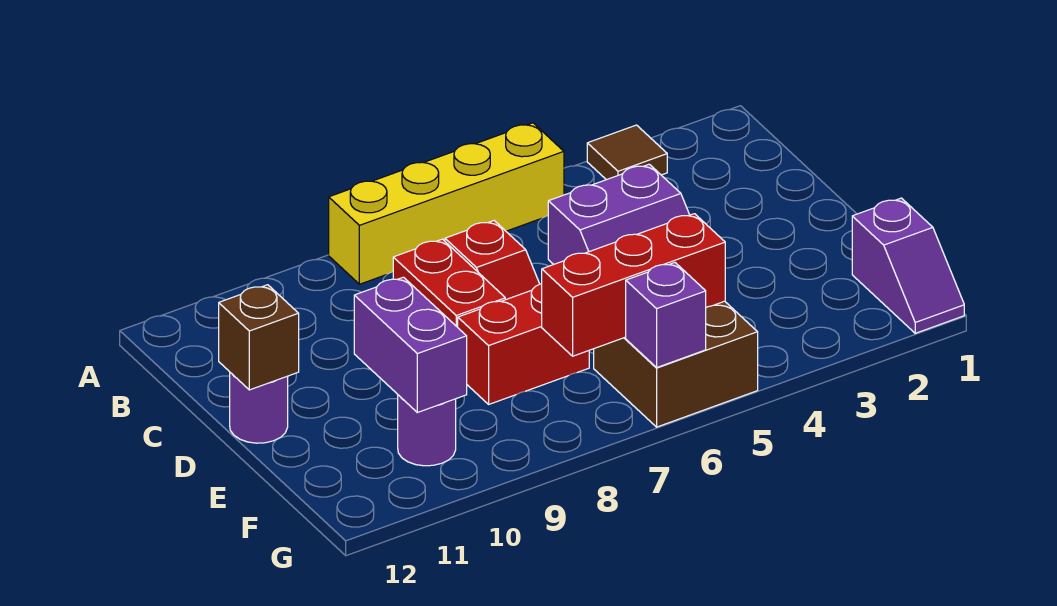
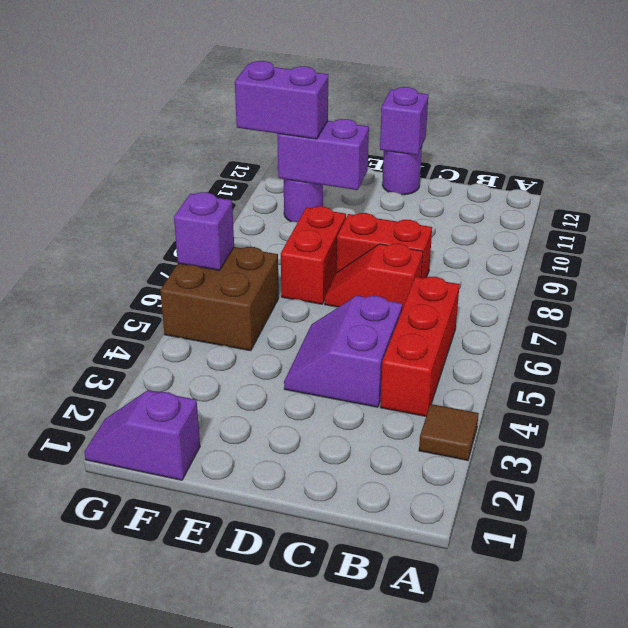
yellow 1x4 brick [329,123,564,284] -> none
brown 1x1 brick [219,285,299,390] -> purple 1x1 brick [380,87,428,155]
red 1x3 brick [542,214,725,356] -> red 1x3 brick moved to [380,277,460,416]
none -> purple 1x2 brick [235,61,328,139]

